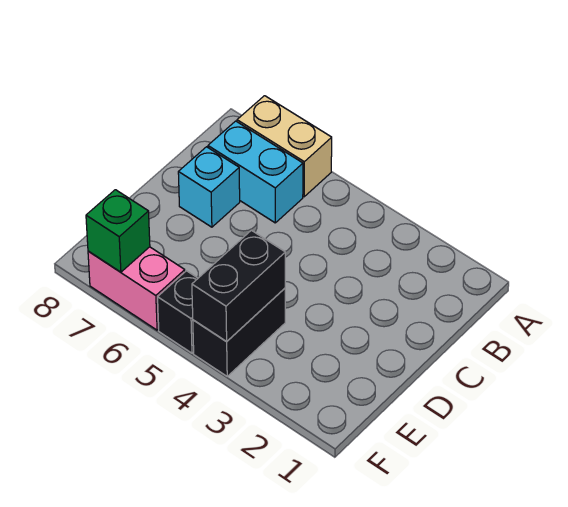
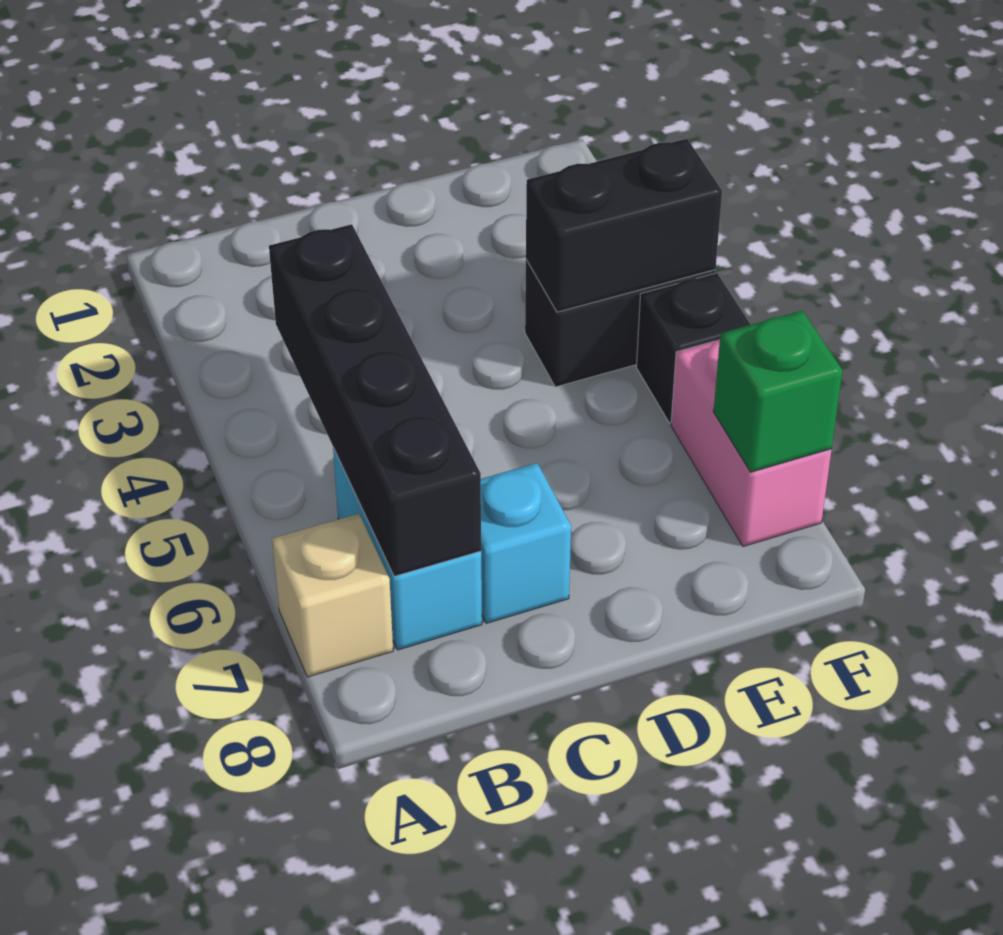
tan 1x2 brick [237,96,332,197] -> tan 1x1 brick [272,514,393,677]
none -> black 1x4 brick [269,224,481,576]

